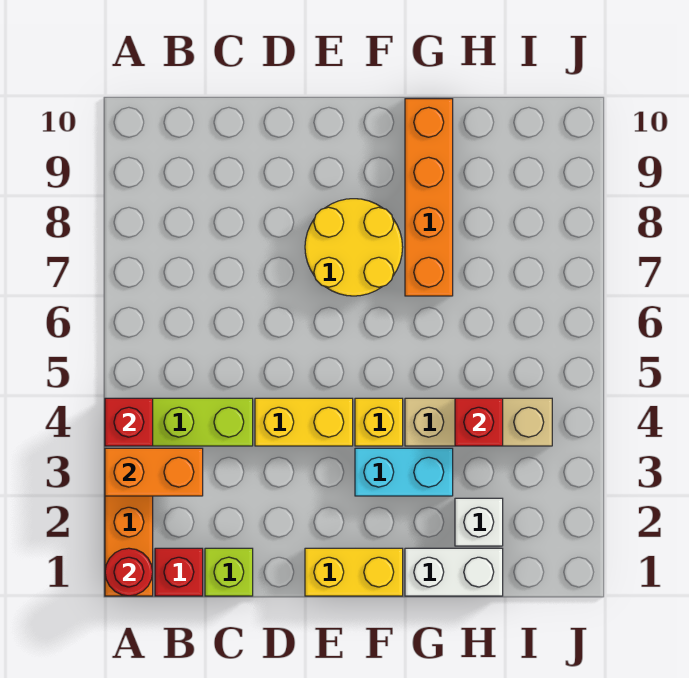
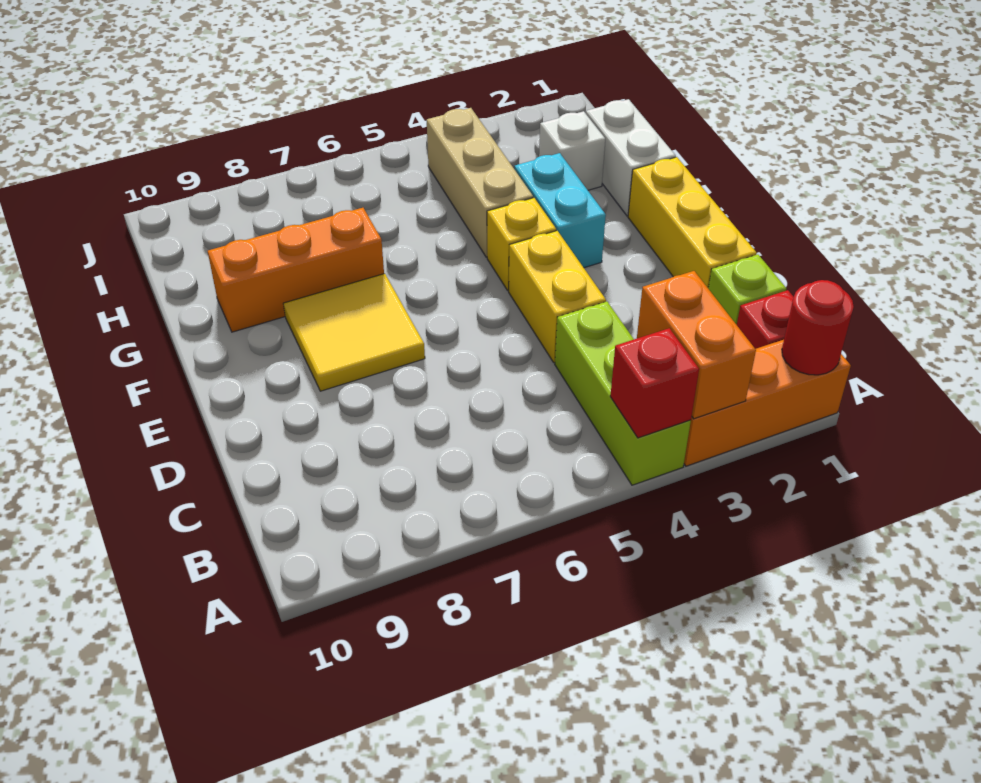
yellow 1x2 brick [305,548,403,596] -> yellow 1x3 brick [628,157,757,288]
yellow 2x2 round brick [305,199,403,296] -> yellow 2x2 tile [283,274,425,391]
orange 1x4 brick [405,99,453,296] -> orange 1x3 brick [208,208,384,332]
red 1x1 brick [455,398,503,446] -> none

